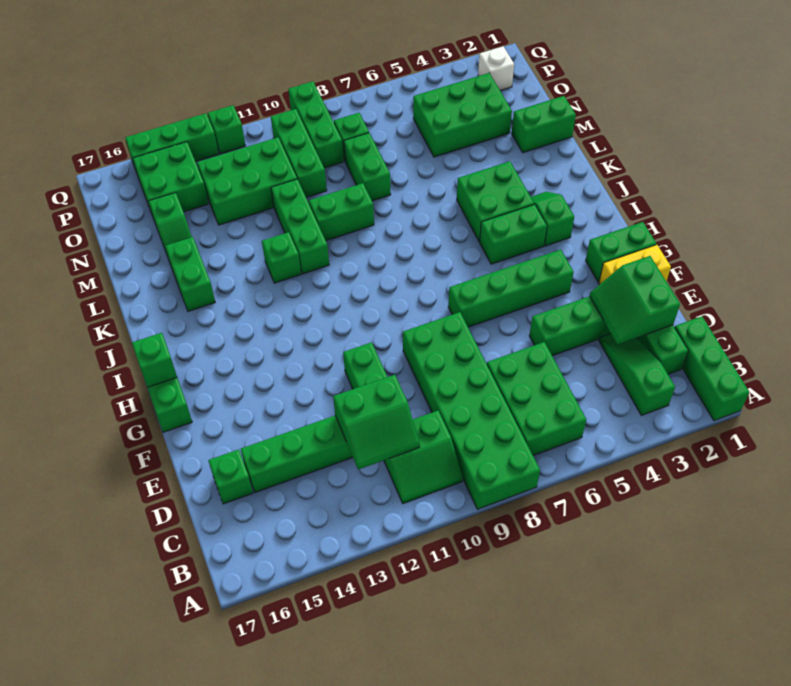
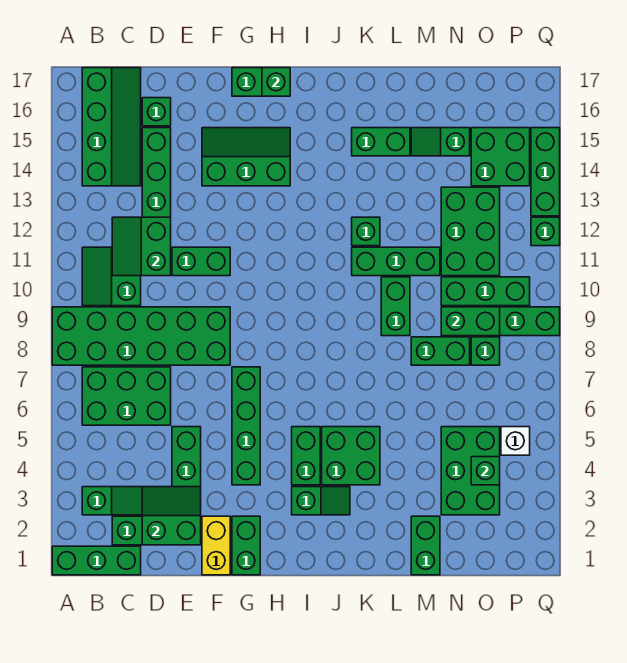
none -> green 2x4 slope [82,68,141,186]
none -> green 2x3 slope [202,128,290,186]
none -> green 1x2 brick [441,307,500,336]
none -> green 1x1 brick [471,457,500,485]
white 1x1 brick [478,46,514,91] -> white 1x1 brick moved to [501,427,530,455]

